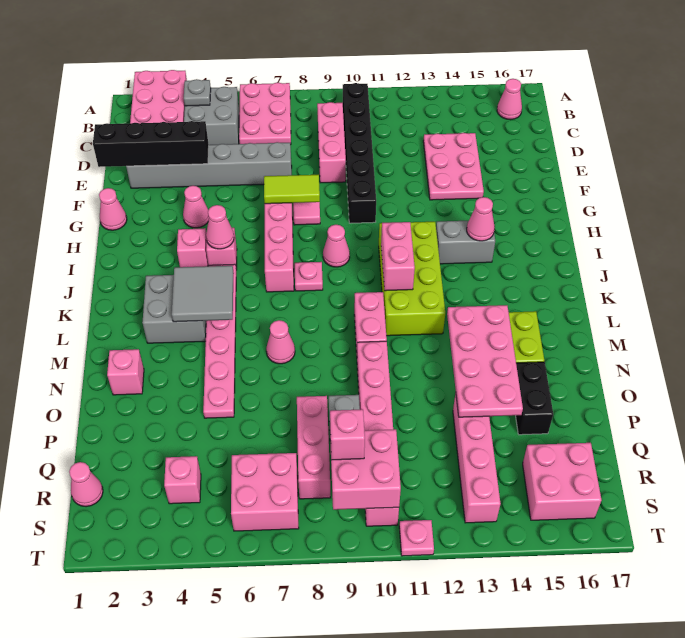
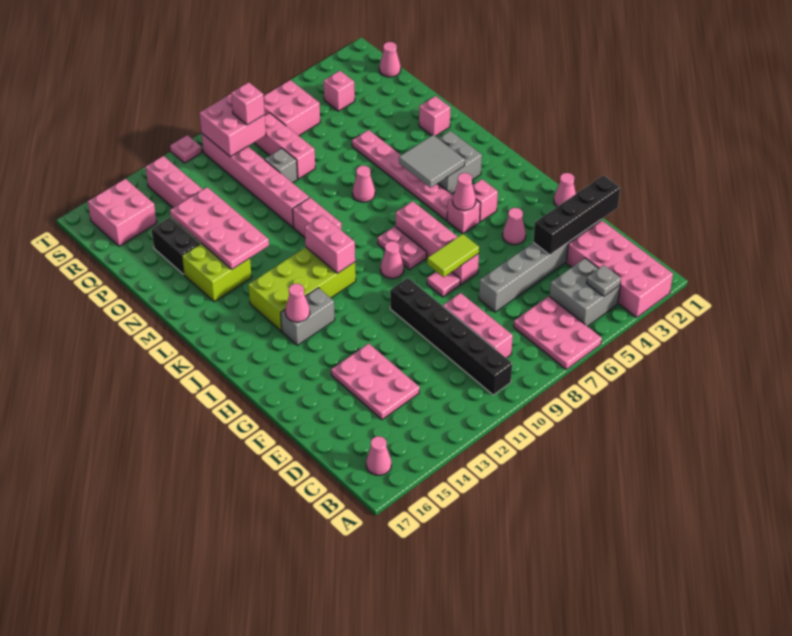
lime 2x4 brick [379,222,445,336] -> lime 2x4 brick turned to [248,247,356,331]
pink 1x1 plate [295,262,323,291] -> pink 1x2 plate [378,226,427,270]

